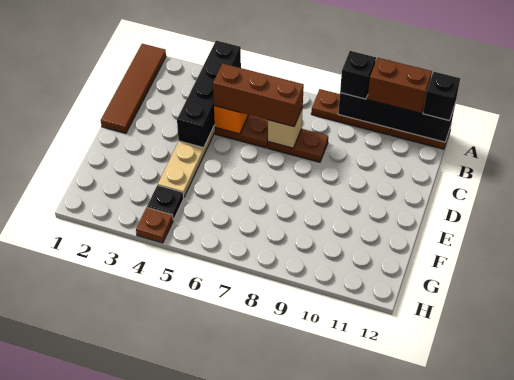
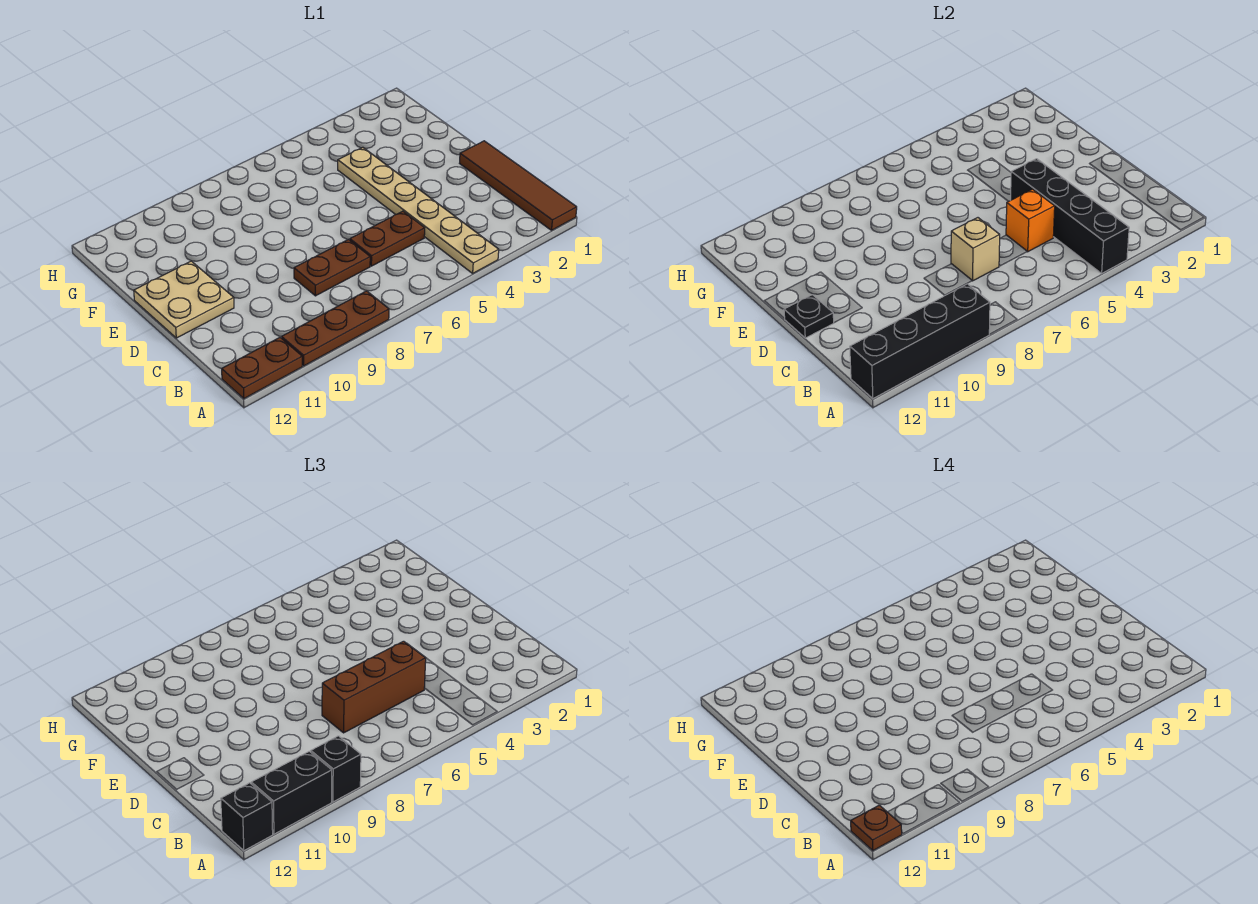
brown 1x2 brick [367,58,432,113] -> black 1x2 brick [251,751,332,834]
none -> tan 2x2 plate [134,261,234,338]
black 1x1 plate [147,185,184,220] -> black 1x1 plate moved to [784,295,834,338]
brown 1x1 plate [136,207,173,243] -> brown 1x1 plate moved to [851,805,902,851]

